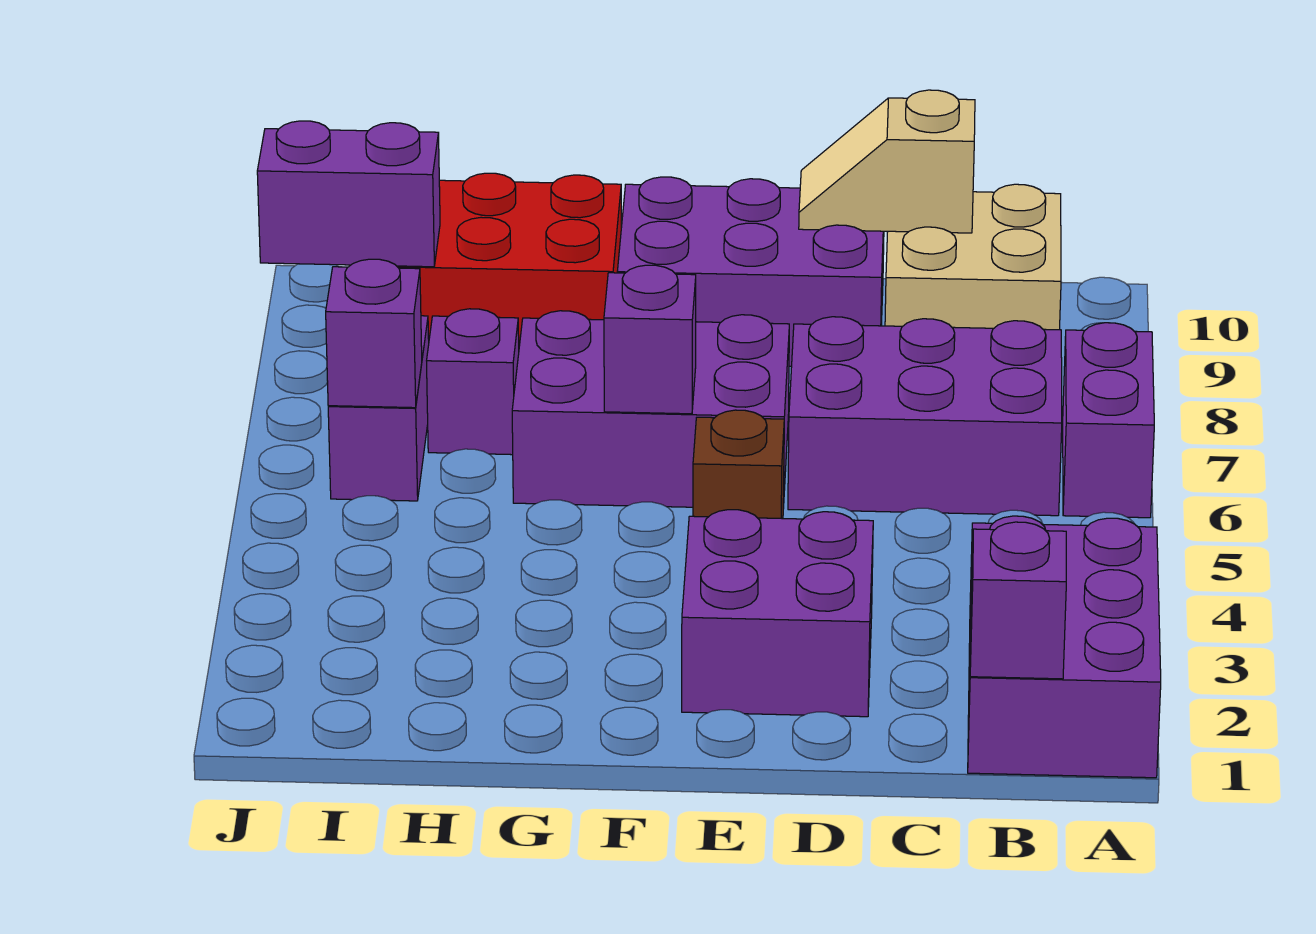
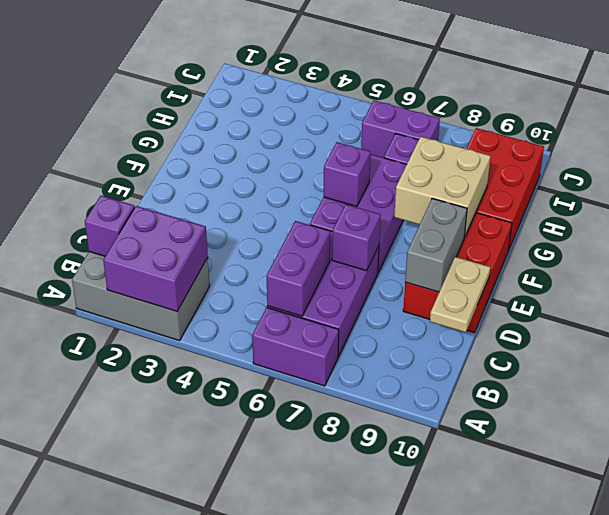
purple 2x3 brick [968,516,1161,778] -> grey 2x3 brick [72,252,210,341]
tan 2x2 brick [885,184,1061,330] -> tan 2x2 brick moved to [394,137,491,237]
tan 1x2 slope [799,90,975,233] -> tan 1x2 plate [430,257,490,332]
purple 2x2 brick [682,510,873,717] -> purple 2x2 brick moved to [103,206,208,311]
purple 2x3 brick [617,177,884,366] -> red 2x3 brick [403,213,512,333]
none -> grey 1x2 brick [405,198,467,292]
brown 1x1 brick [693,410,784,519] -> none
purple 1x1 brick [326,259,422,408] -> purple 1x1 brick moved to [332,204,381,271]
purple 1x2 brick [257,121,440,267] -> purple 1x2 brick moved to [267,221,330,316]

